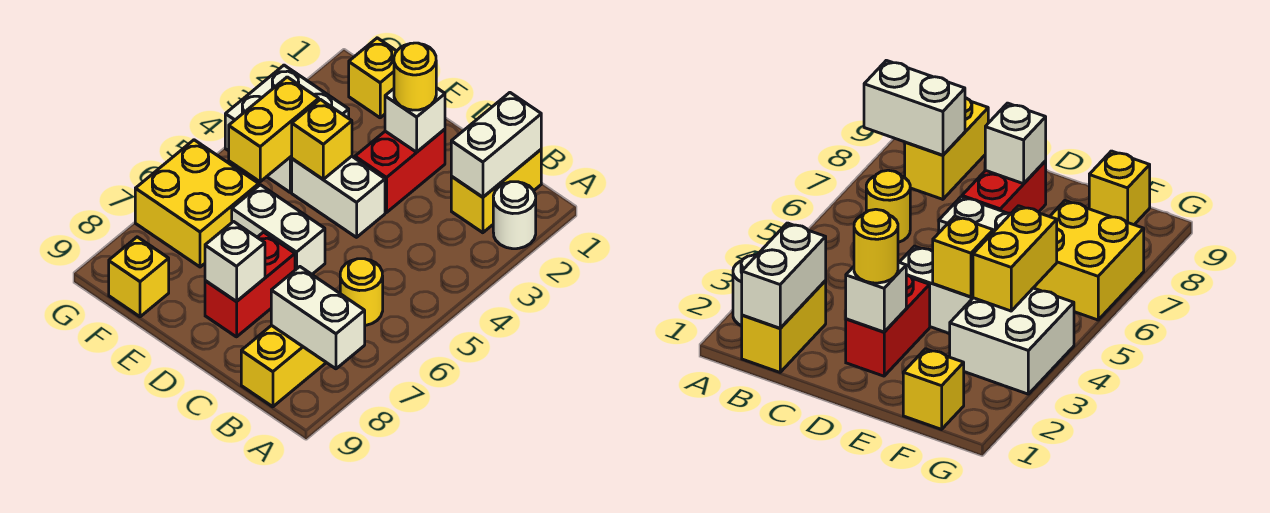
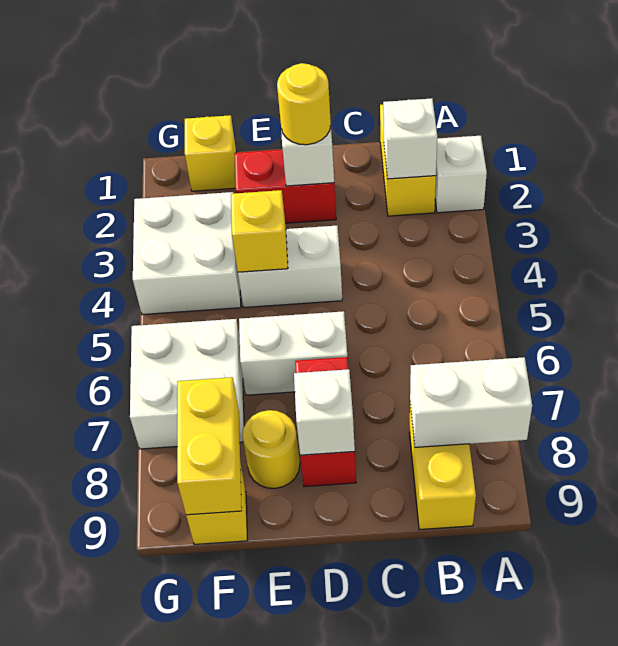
white 1x1 round brick [493,182,536,249] -> white 1x1 brick [435,136,487,213]
white 1x2 brick [451,93,541,197] -> white 1x1 brick [383,98,437,179]
yellow 1x1 round brick [340,259,383,325] -> yellow 1x1 round brick moved to [242,410,300,488]
red 1x2 brick [355,129,445,213] -> red 1x2 brick turned to [234,149,336,223]
yellow 1x2 brick [229,77,319,182] -> yellow 1x2 brick moved to [177,377,242,515]
yellow 2x2 brick [135,140,259,267] -> white 2x2 brick [130,319,244,449]

